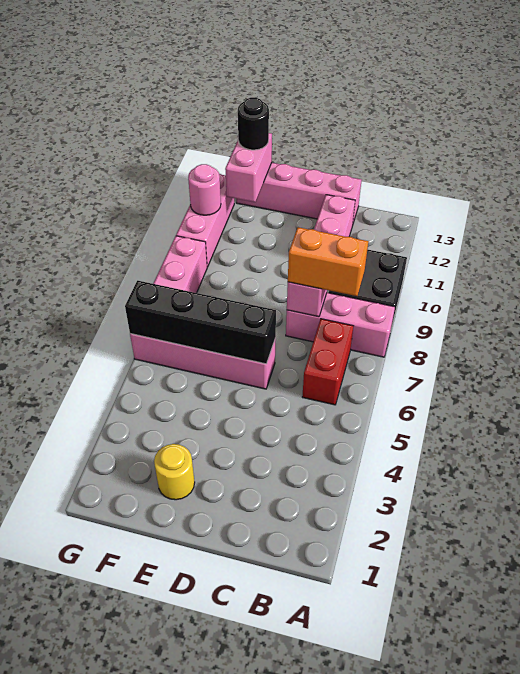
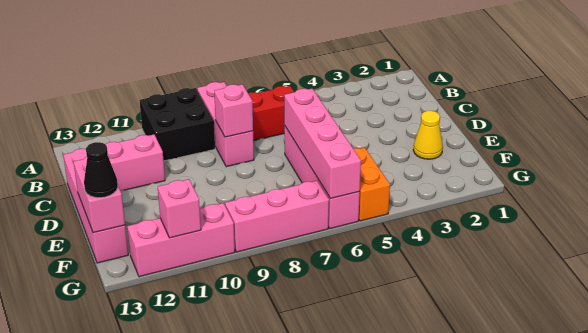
orange 1x2 brick [288,227,368,296] -> orange 1x2 brick moved to [354,148,390,221]
black 1x4 brick [125,281,276,364] -> pink 1x4 brick [284,89,361,199]
yellow 1x1 round brick [154,444,195,500] -> yellow 1x1 cone [413,111,443,159]
pink 1x2 brick [225,133,272,202] -> pink 1x2 brick turned to [74,157,125,233]
black 1x1 round brick [238,98,269,150] -> black 1x1 cone [84,142,118,198]
pink 1x1 round brick [188,164,221,215] -> pink 1x1 brick [158,179,201,238]

